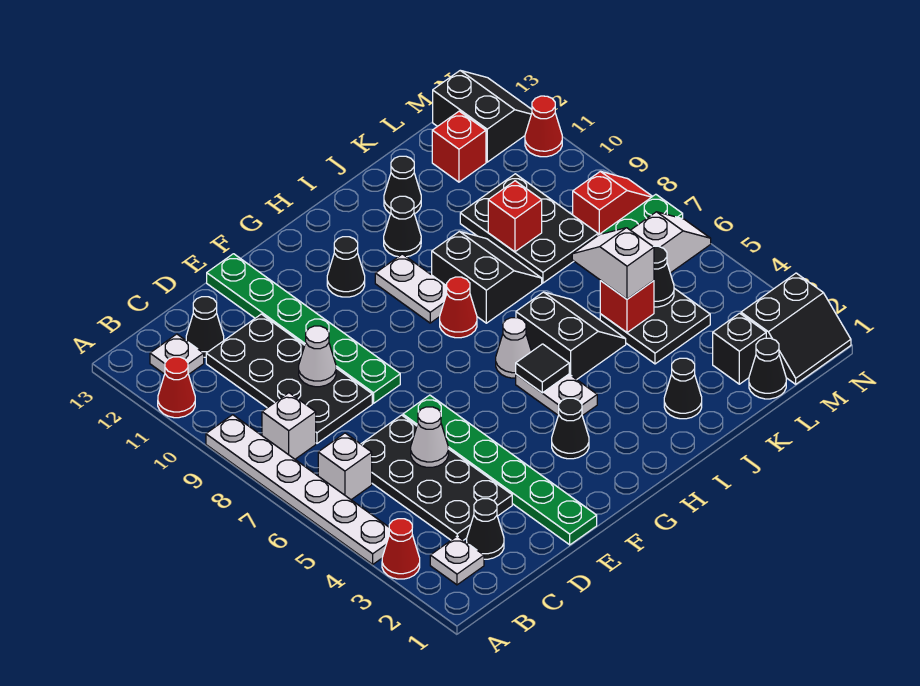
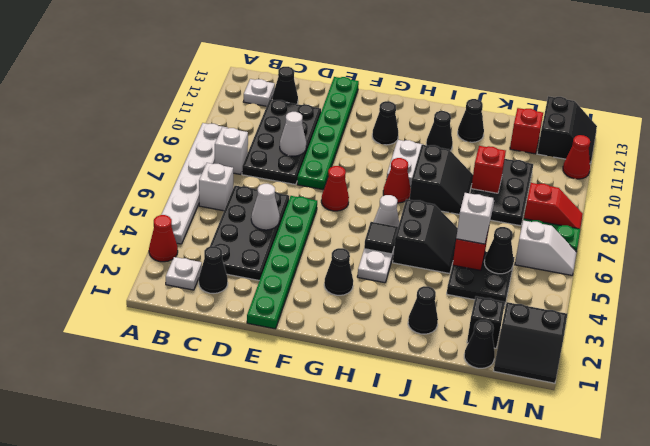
red 1x1 cone [158,357,195,418] -> red 1x1 cone moved to [321,166,349,211]

